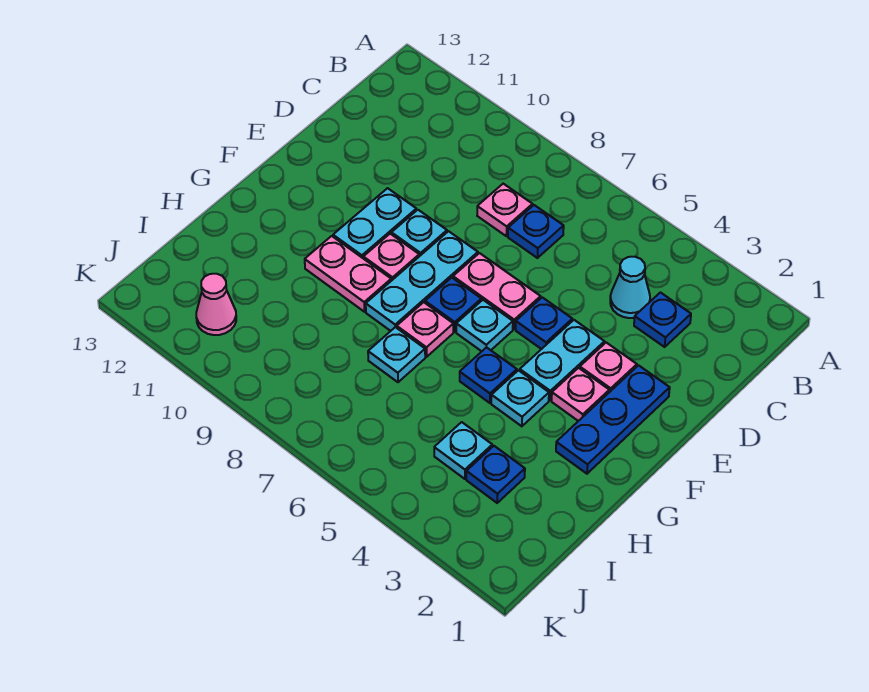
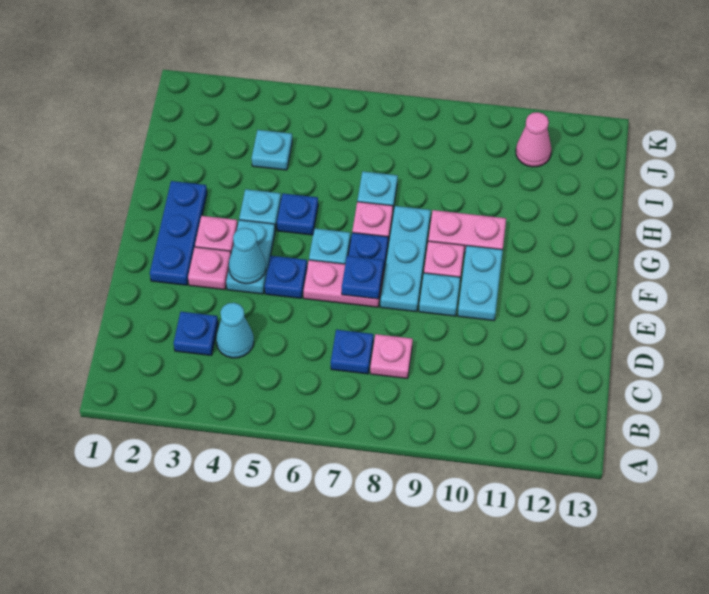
none -> cyan 1x1 cone [229,228,266,284]
blue 1x1 plate [466,446,525,503] -> blue 1x1 plate moved to [342,256,384,299]

